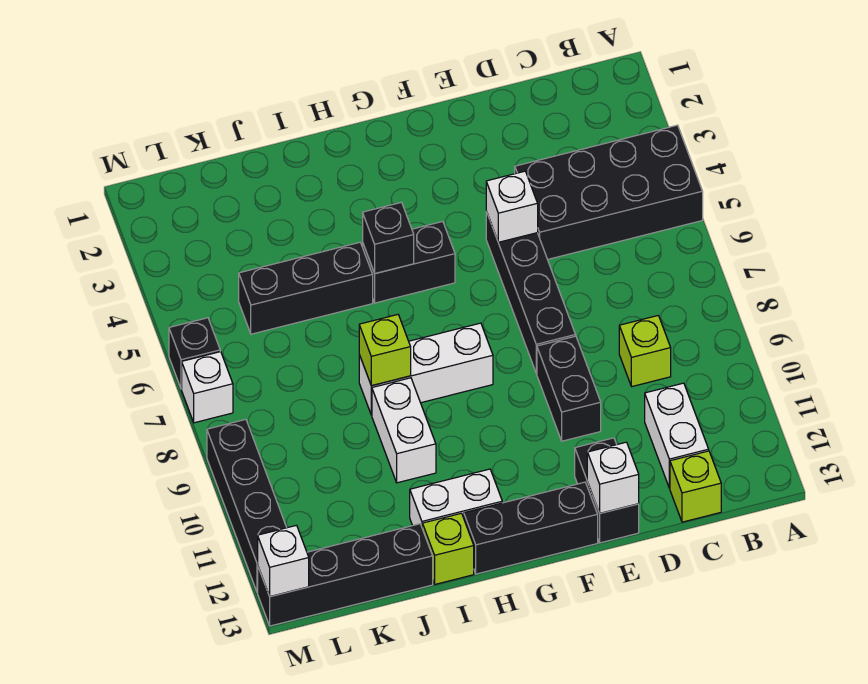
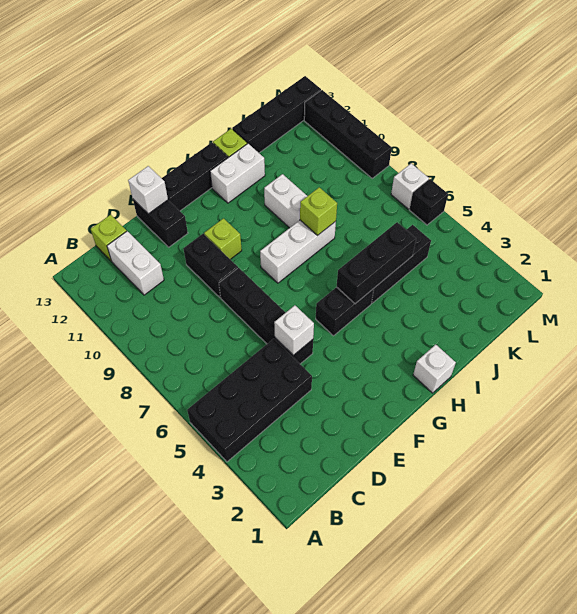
lime 1x1 brick [619,316,671,386] -> lime 1x1 brick moved to [204,218,242,259]
black 1x1 brick [363,202,414,273] -> black 1x3 brick [337,222,416,304]
white 1x1 brick [258,525,309,597] -> white 1x1 brick moved to [413,345,456,393]

